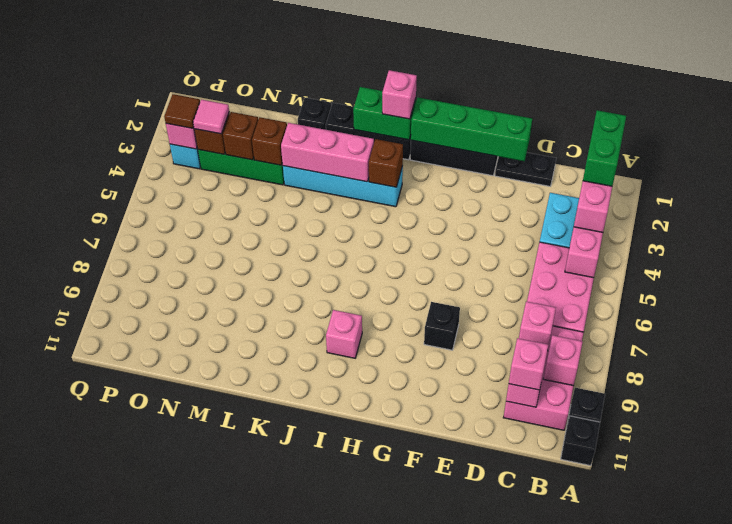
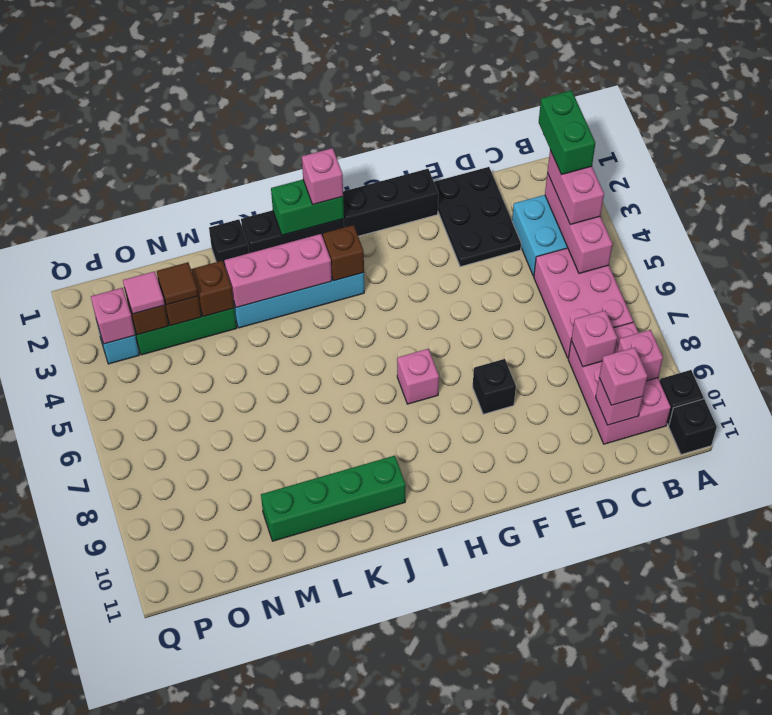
black 1x2 plate [495,153,556,186] -> black 2x3 plate [434,167,521,267]
green 1x4 brick [411,98,532,161] -> green 1x4 brick moved to [261,456,406,541]
pink 1x1 brick [326,310,362,358] -> pink 1x1 brick moved to [397,349,439,404]
brown 1x1 tile [164,94,200,128] -> brown 1x1 tile moved to [157,262,198,305]

